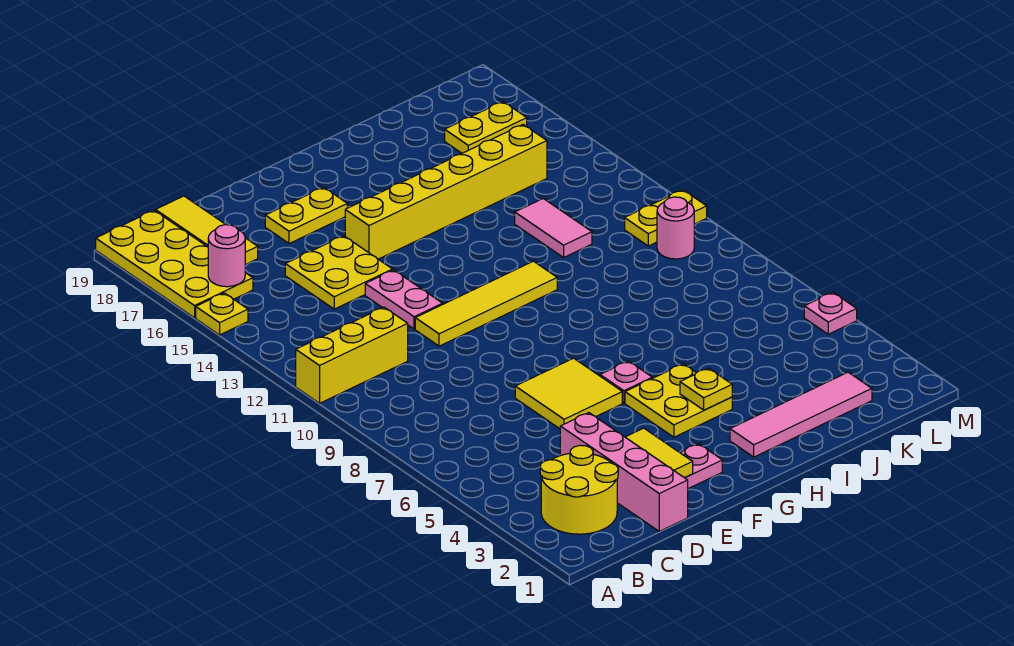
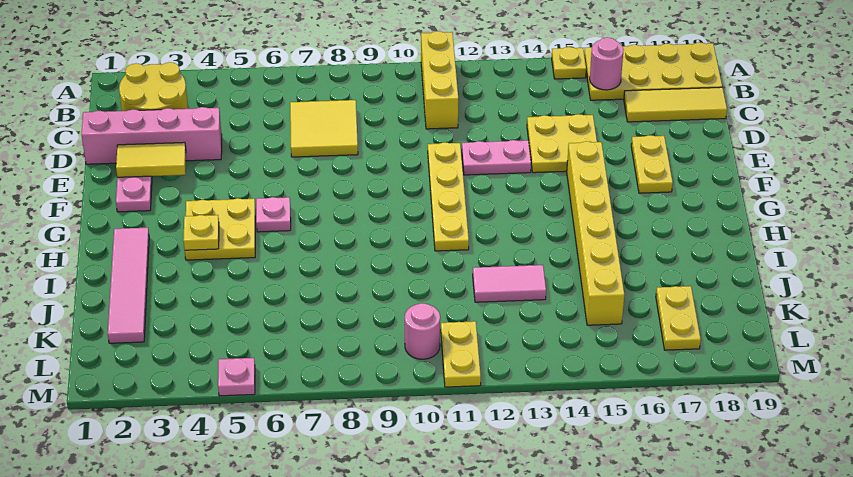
yellow 2x2 tile [515,358,622,429] -> yellow 2x2 tile moved to [290,100,358,157]
yellow 1x4 tile [415,261,557,346] -> yellow 1x4 plate [428,142,469,251]

